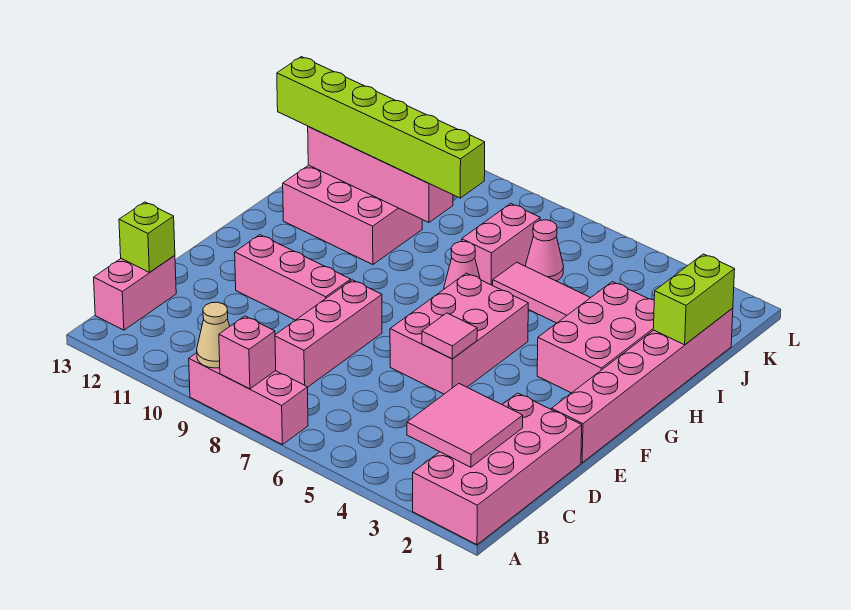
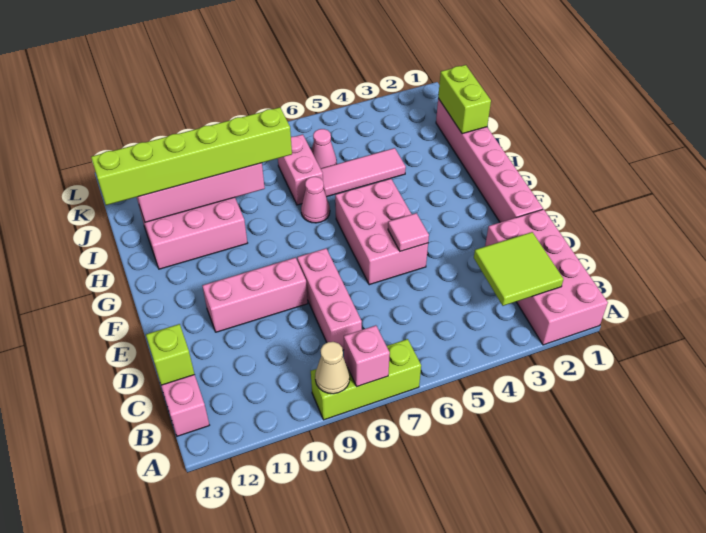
pink 1x3 brick [189,353,308,445] -> lime 1x3 brick [311,339,421,420]
pink 2x2 tile [407,384,523,467] -> lime 2x2 tile [474,232,563,306]
pink 2x3 brick [537,282,654,393] -> none

